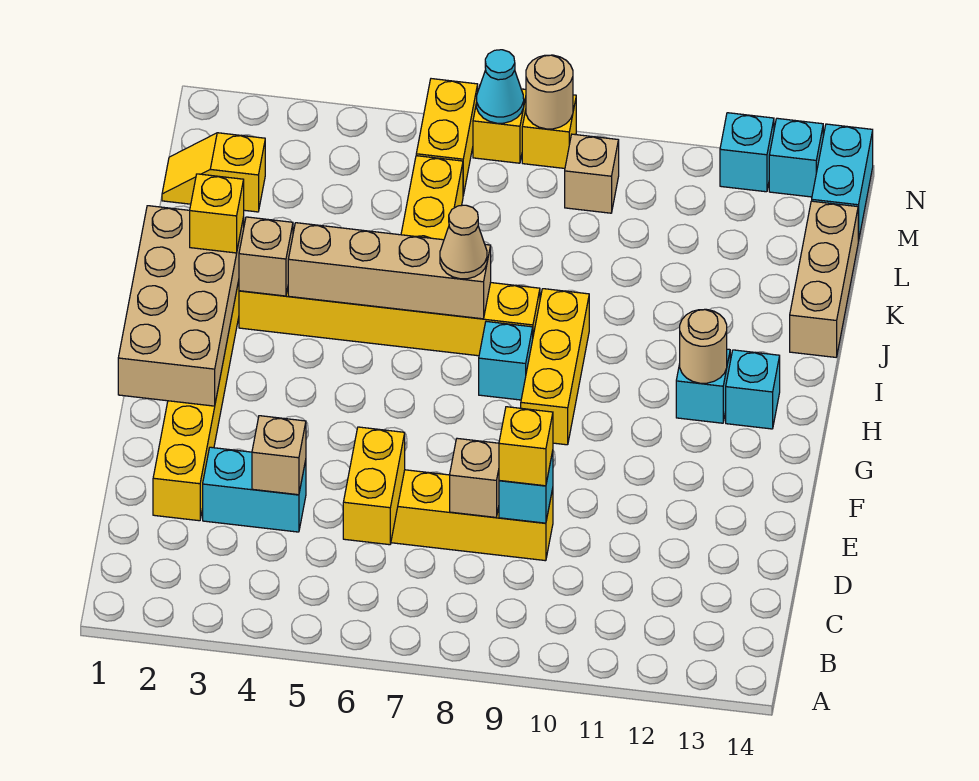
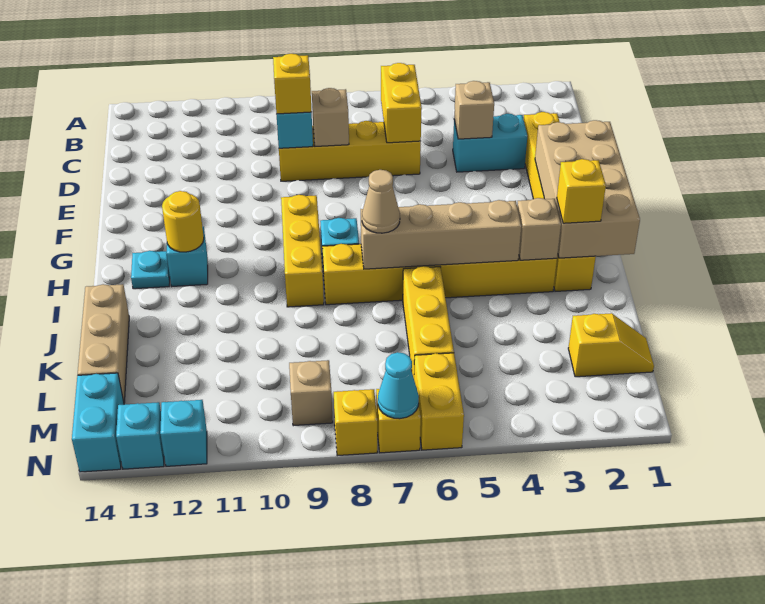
tan 1x1 round brick [680,309,727,383] -> yellow 1x1 round brick [162,191,204,252]
cyan 1x1 brick [726,350,780,429] -> cyan 1x1 plate [131,251,170,289]
tan 1x1 round brick [526,55,573,129] -> none

